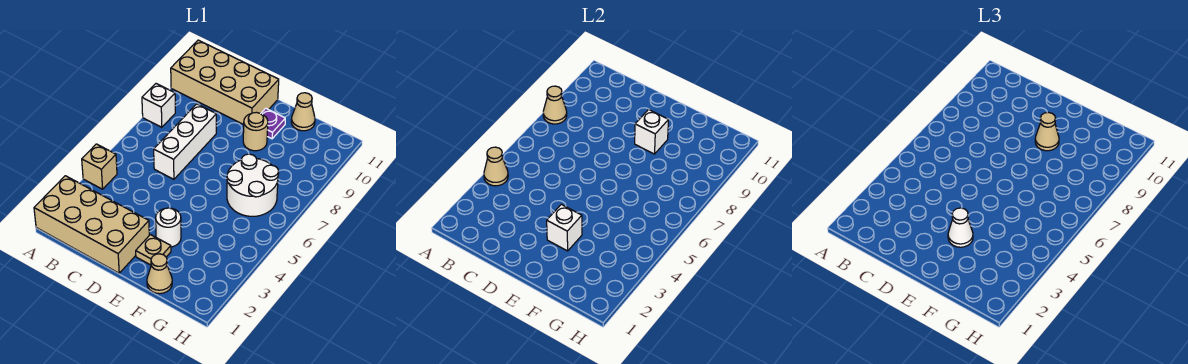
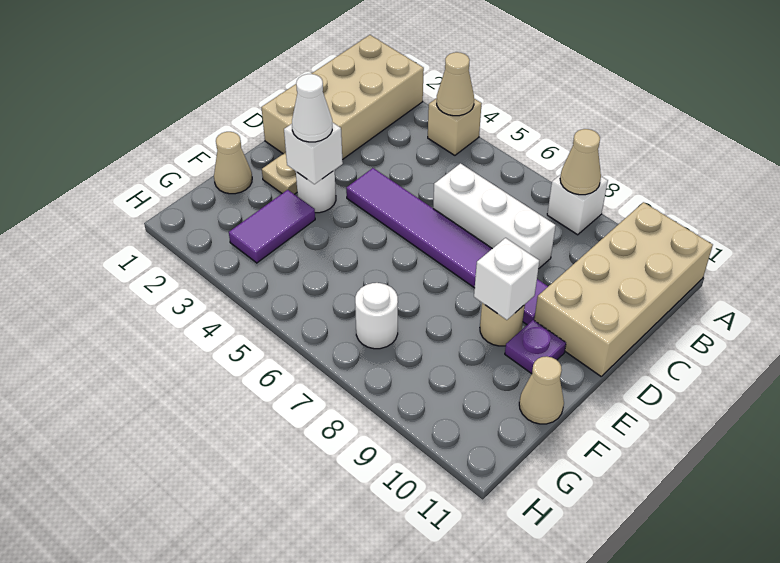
none -> purple 1x6 tile [346,168,548,325]
tan 1x1 cone [1035,112,1059,151] -> none
none -> purple 1x2 tile [229,190,315,263]
white 2x2 round brick [227,154,279,216] -> white 1x1 round brick [355,283,398,349]

